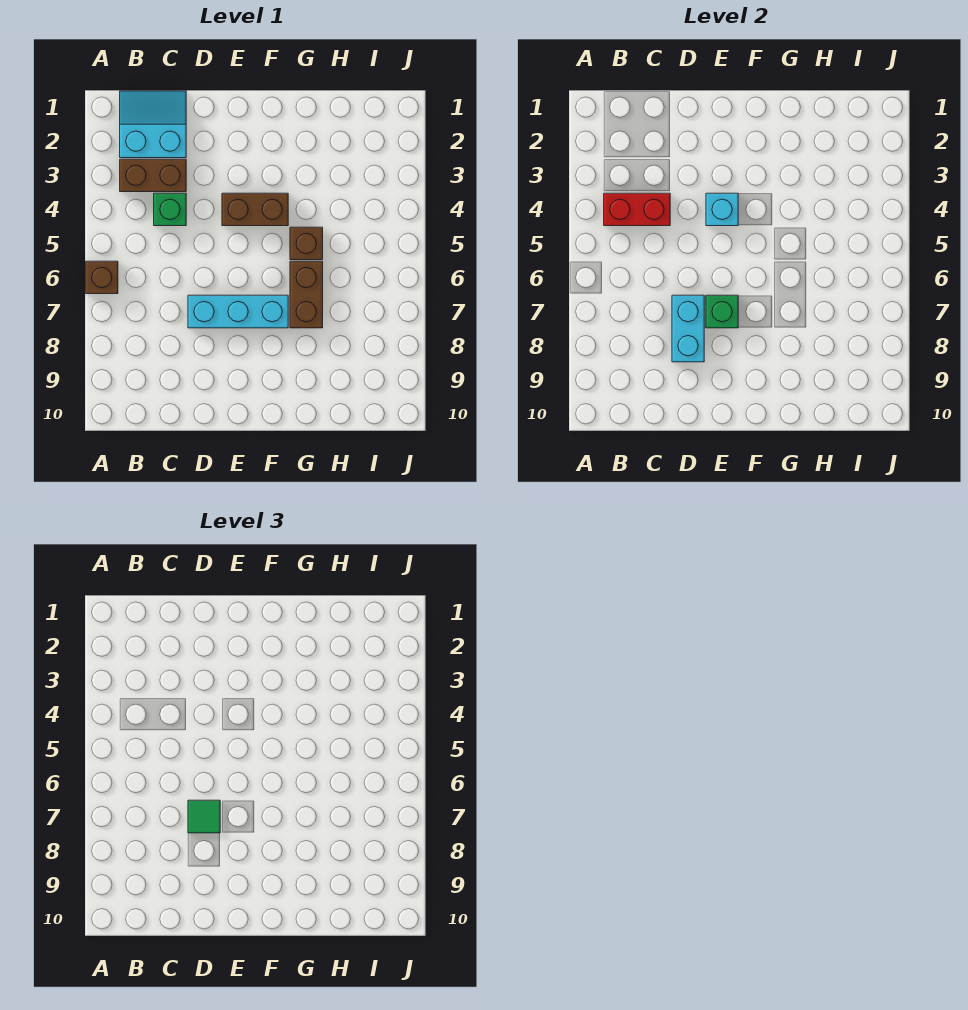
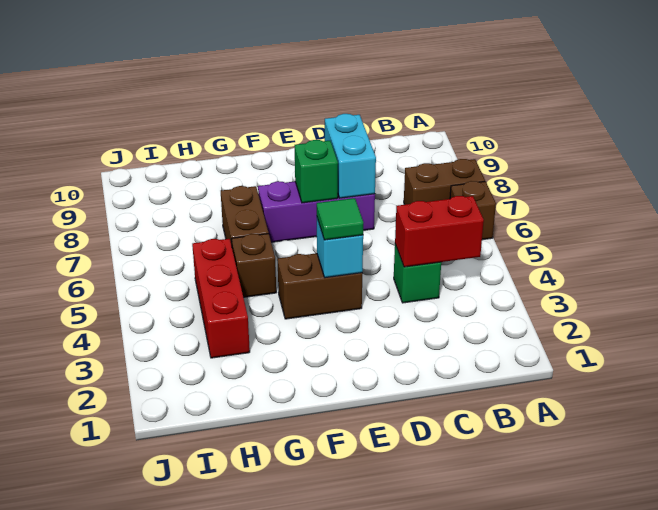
cyan 2x2 slope [120,91,186,158] -> none
brown 1x2 brick [120,159,186,192] -> brown 1x2 brick moved to [404,159,485,205]
cyan 1x3 brick [188,295,288,328] -> purple 1x3 brick [258,181,375,242]
green 1x1 tile [188,800,220,833] -> green 1x1 tile moved to [317,198,363,240]
none -> red 1x3 brick [192,239,250,358]

